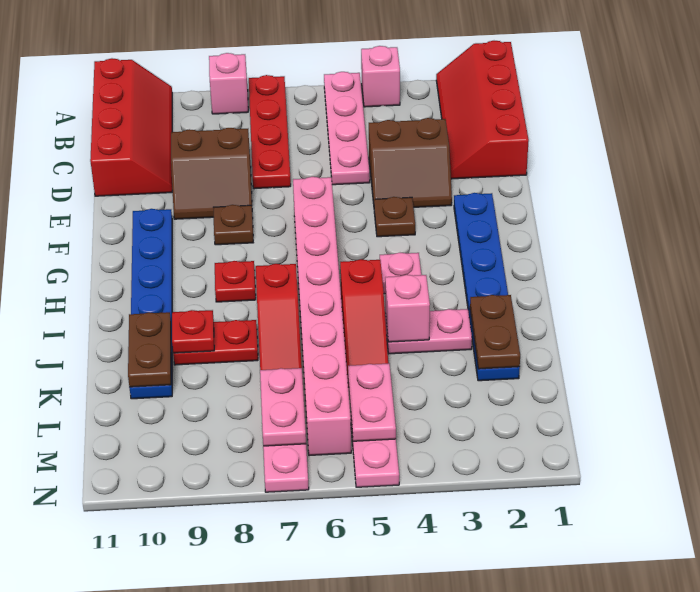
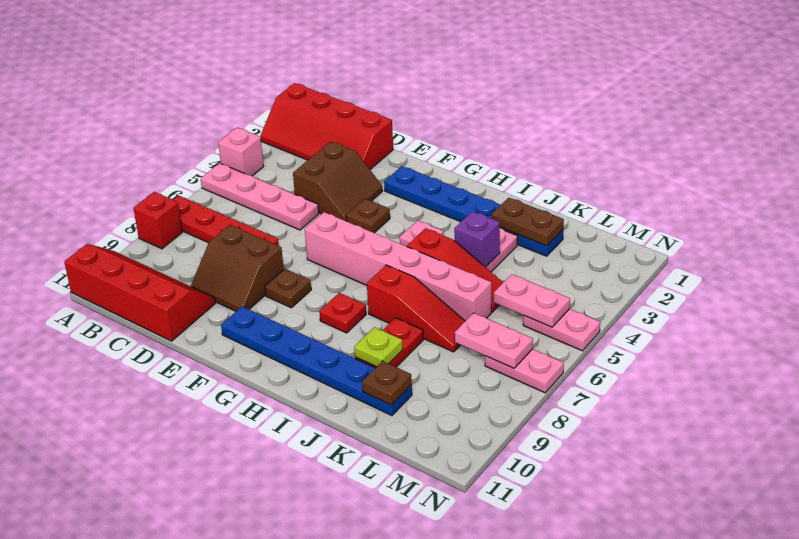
pink 1x1 brick [209,53,248,114] -> red 1x1 brick [133,192,182,249]
brown 2x2 slope [171,128,252,219] -> brown 2x2 slope turned to [191,225,284,311]
pink 1x8 brick [293,177,351,456] -> pink 1x6 brick [305,212,491,321]
pink 1x1 brick [385,275,430,342] -> purple 1x1 brick [454,211,500,267]
red 1x1 plate [172,310,214,353] -> lime 1x1 plate [354,327,403,367]
brown 1x2 plate [128,312,171,387] -> brown 1x1 plate [362,361,412,405]

